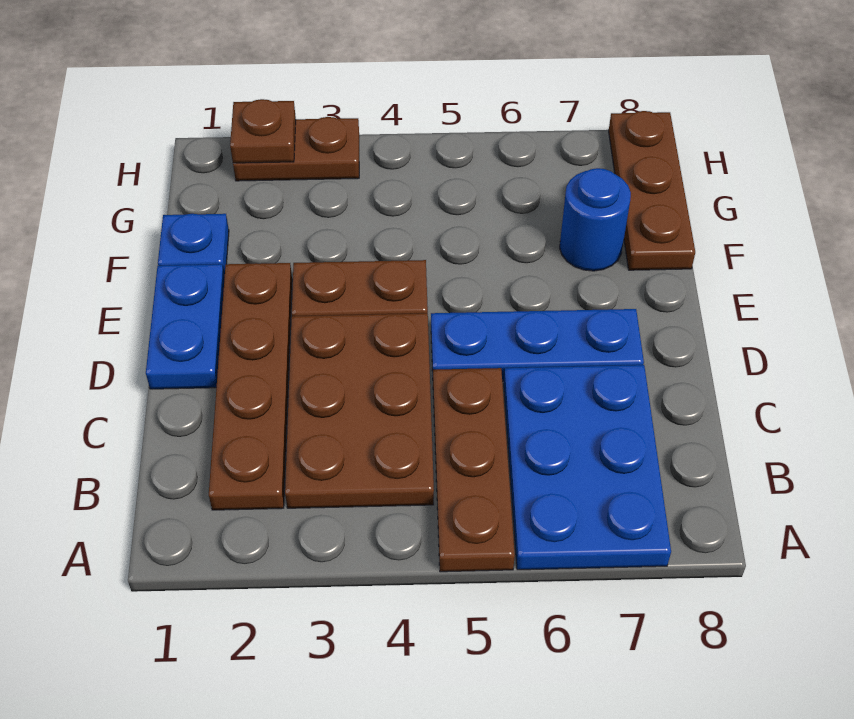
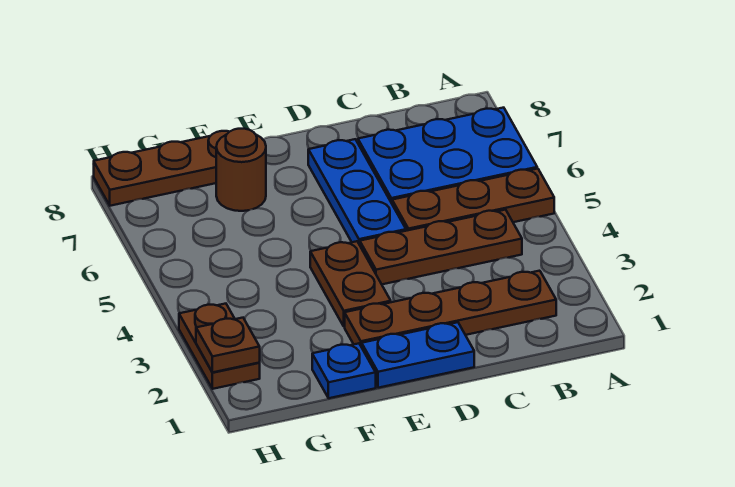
brown 2x3 plate [285,313,434,508] -> brown 1x3 plate [360,210,522,284]
blue 1x1 round brick [560,168,631,271] -> brown 1x1 round brick [216,129,266,211]

